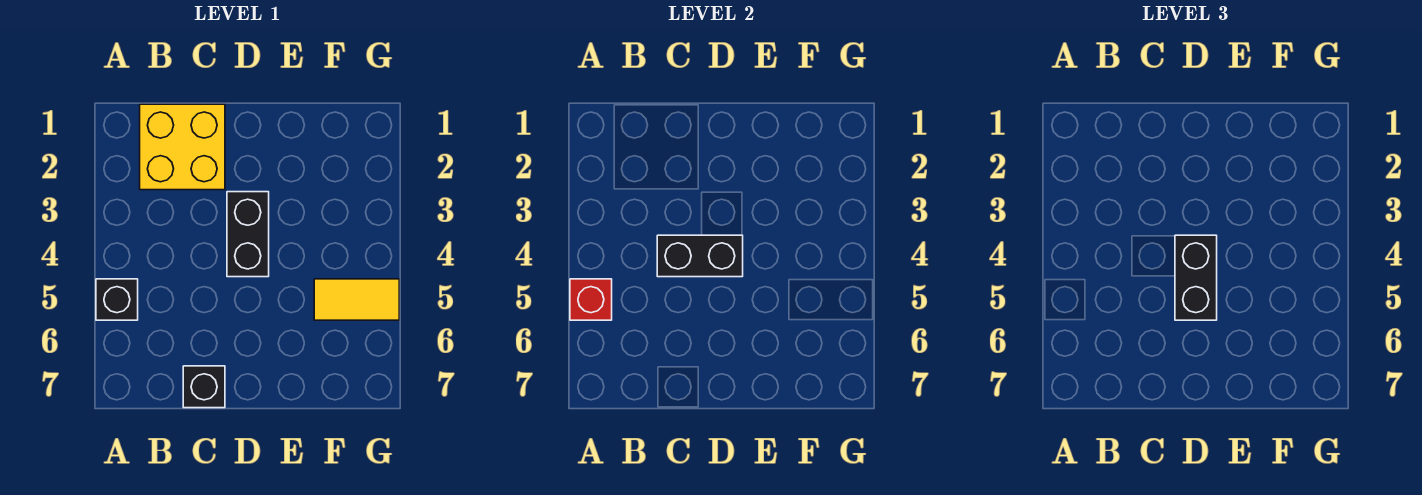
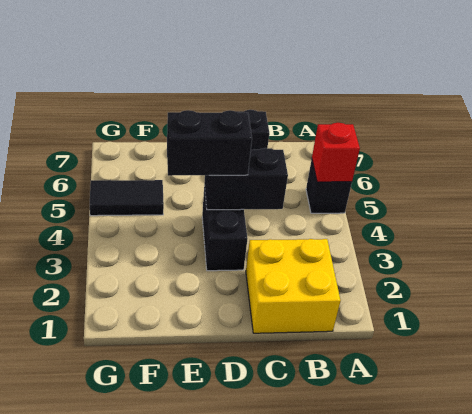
black 1x2 brick [1175,235,1217,320] -> black 1x2 brick turned to [167,110,252,176]
yellow 1x2 tile [314,279,399,320] -> black 1x2 tile [90,180,164,216]

